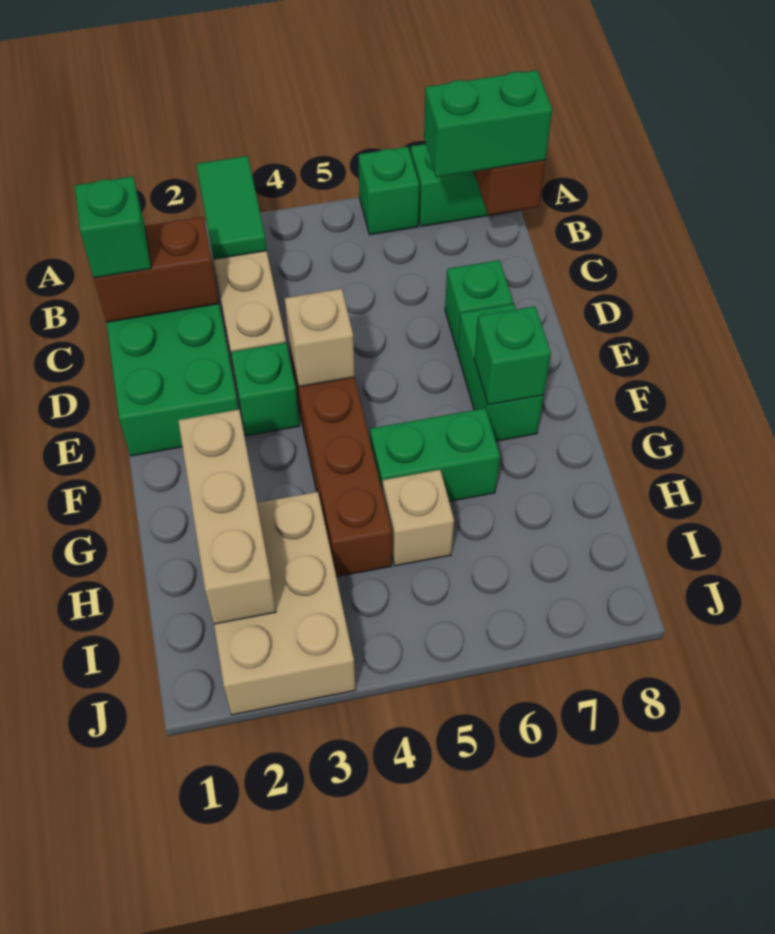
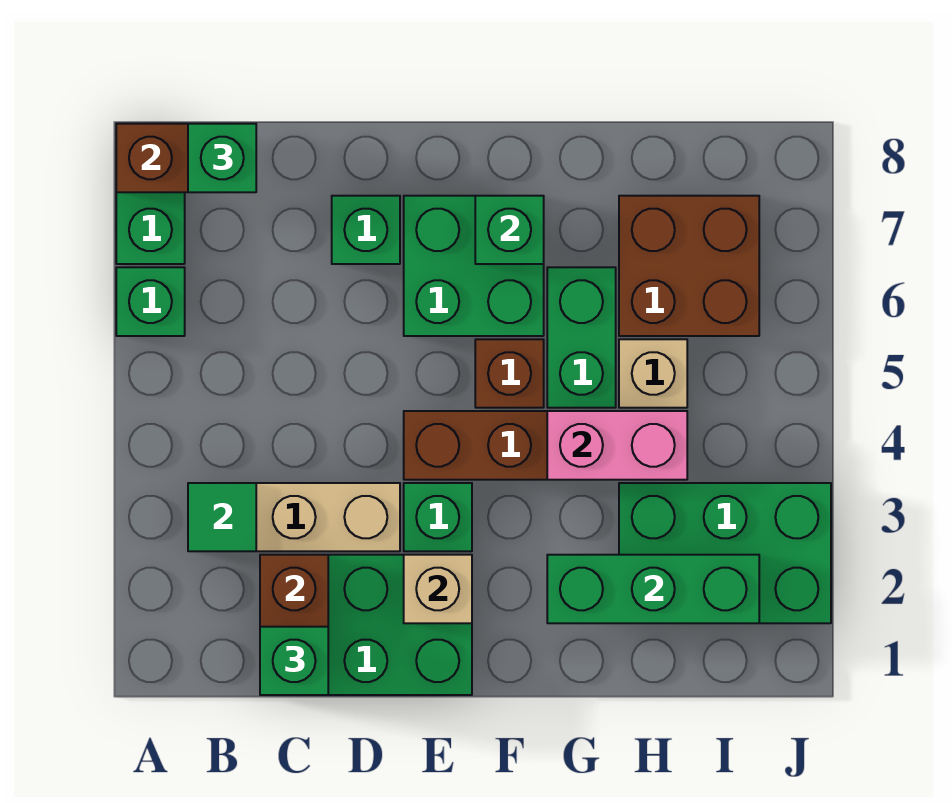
green 1x2 tile [196,156,267,259] -> green 1x1 tile [188,483,256,551]
green 1x2 brick [424,70,552,177] -> green 1x1 brick [188,124,256,192]
tan 1x1 brick [285,289,355,387] -> tan 1x1 brick moved to [404,555,472,623]
green 1x2 brick [458,304,544,441] -> green 2x2 brick [404,196,544,336]
none -> brown 1x1 brick [475,339,544,408]
tan 1x3 brick [178,410,276,624] -> green 1x3 brick [547,555,759,623]
none -> pink 1x2 brick [547,411,687,480]
tan 2x3 brick [214,492,356,715] -> green 2x3 brick [619,483,831,623]
none -> brown 2x2 brick [619,196,759,336]

